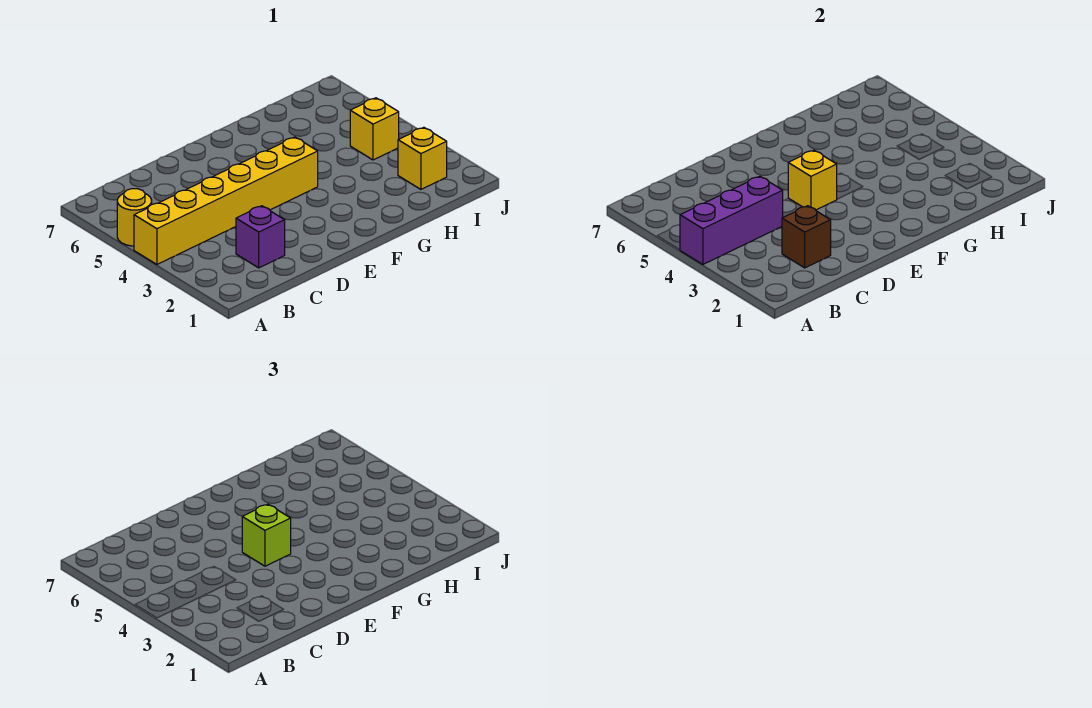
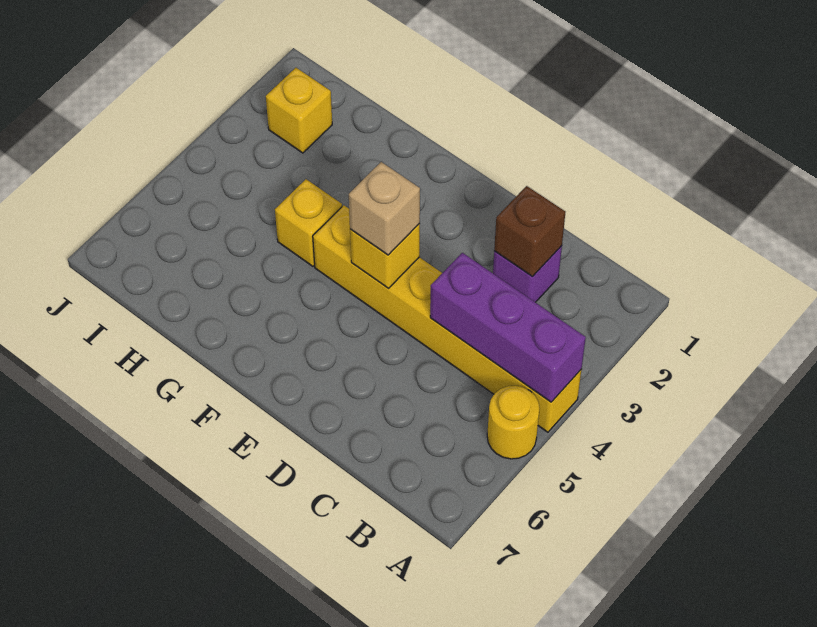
lime 1x1 brick [242,504,291,566] -> tan 1x1 brick [349,162,420,255]
yellow 1x1 brick [350,98,399,160] -> yellow 1x1 brick moved to [275,179,342,266]

